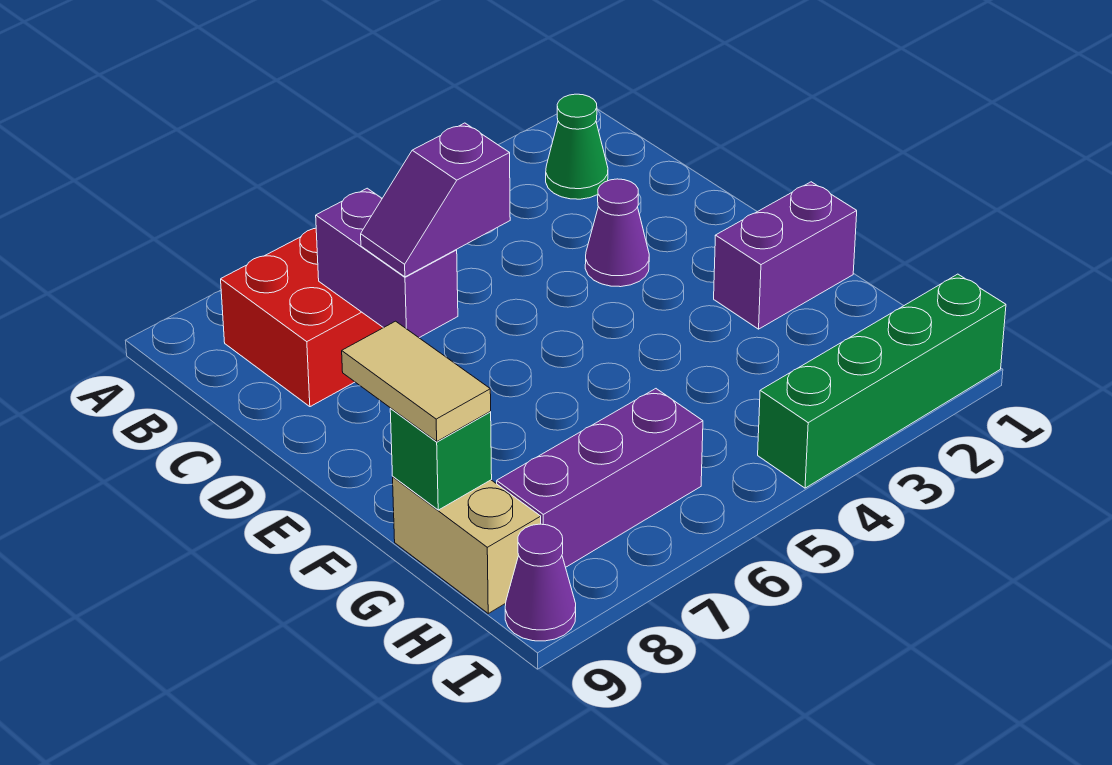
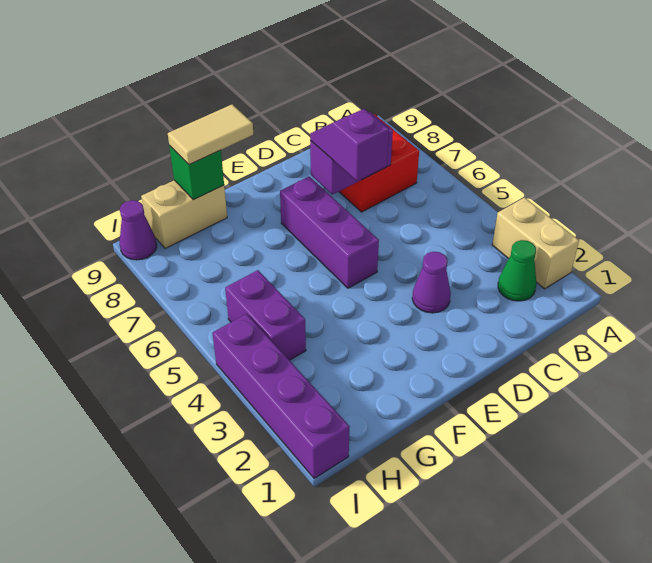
none -> tan 1x2 brick [492,198,579,289]
purple 1x2 brick [714,182,857,329] -> purple 1x2 brick moved to [225,270,306,360]
purple 1x3 brick [497,389,703,567] -> purple 1x3 brick moved to [280,176,379,288]
green 1x4 brick [758,274,1006,488] -> purple 1x4 brick [213,314,350,479]

